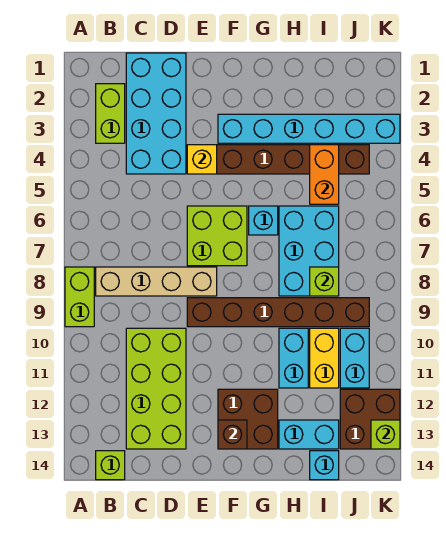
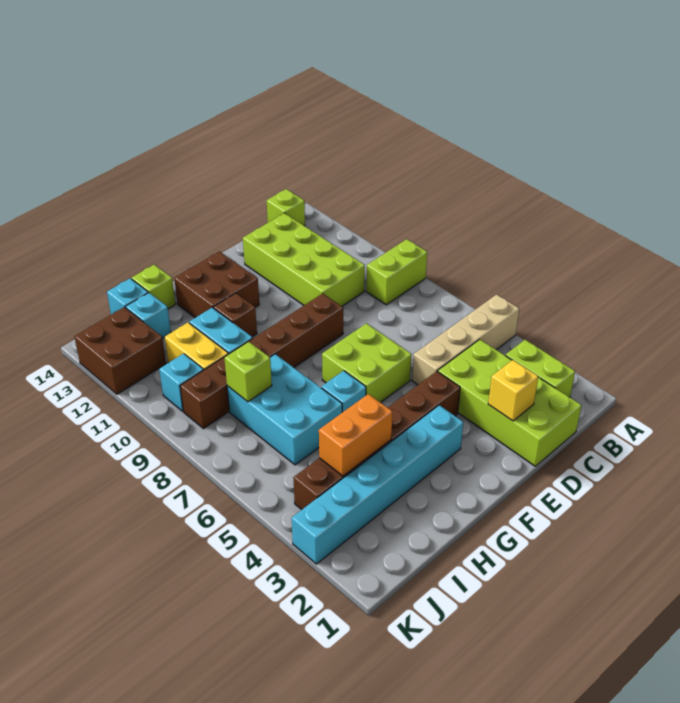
lime 1x2 brick [65,267,94,327] -> lime 1x2 brick turned to [366,239,427,305]
tan 1x4 brick [96,267,217,296] -> tan 1x4 brick moved to [412,294,519,385]
cyan 2x4 brick [126,53,186,174] -> lime 2x4 brick [438,339,581,466]
yellow 1x1 brick [187,145,217,174] -> yellow 1x1 brick moved to [488,360,538,421]
brown 1x1 brick [218,420,247,449] -> brown 1x1 brick moved to [213,293,257,337]
cyan 1x2 brick [279,420,339,449] -> cyan 1x1 brick [126,293,171,338]
orange 1x2 brick [310,145,339,204] -> orange 1x2 brick turned to [319,394,392,476]
cyan 1x2 brick [340,328,369,388] -> cyan 1x1 brick [159,354,203,411]
lime 1x1 brick [371,420,400,449] -> lime 1x1 brick moved to [132,265,175,309]

